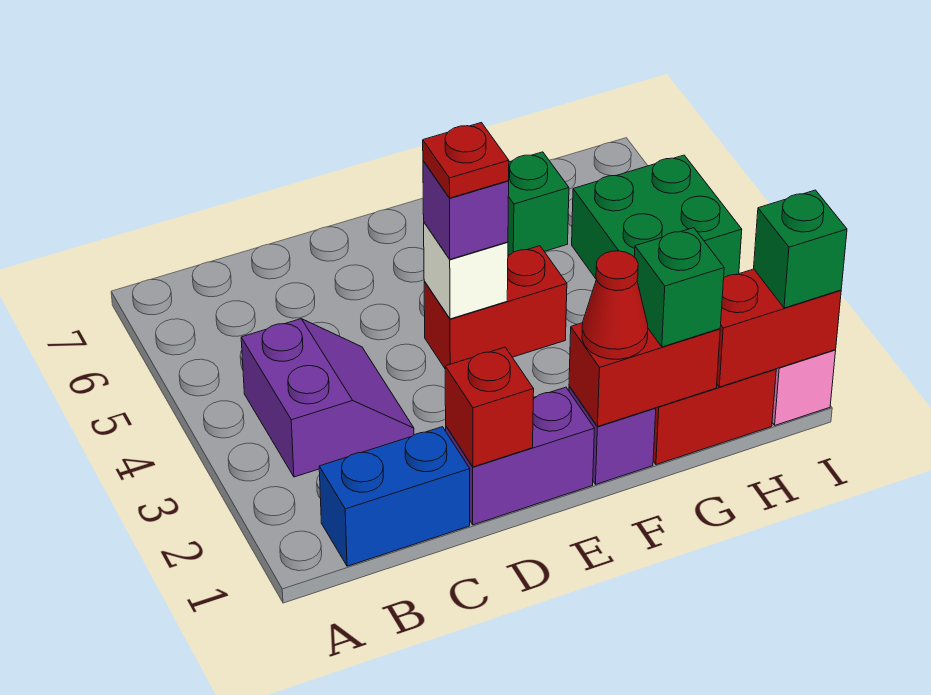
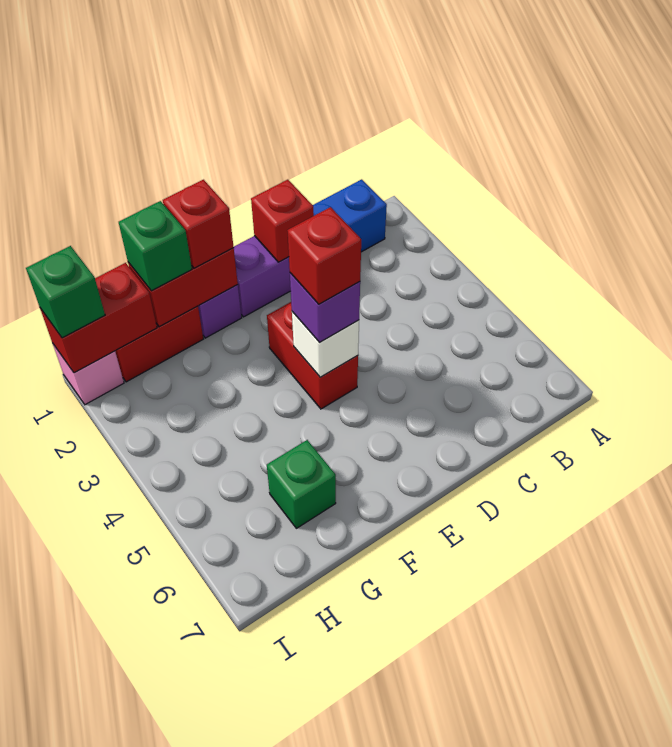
purple 2x2 slope [241,319,414,477] -> none
red 1x2 brick [424,246,567,368] -> red 1x2 brick turned to [267,302,358,409]
red 1x1 plate [423,123,509,198] -> red 1x1 brick [287,207,361,304]
red 1x1 cone [582,251,648,359] -> red 1x1 brick [163,180,234,268]
green 2x2 brick [572,155,742,279] -> none

